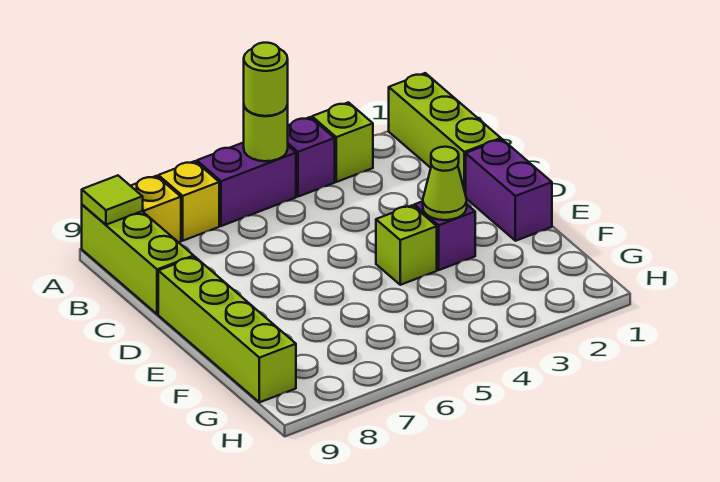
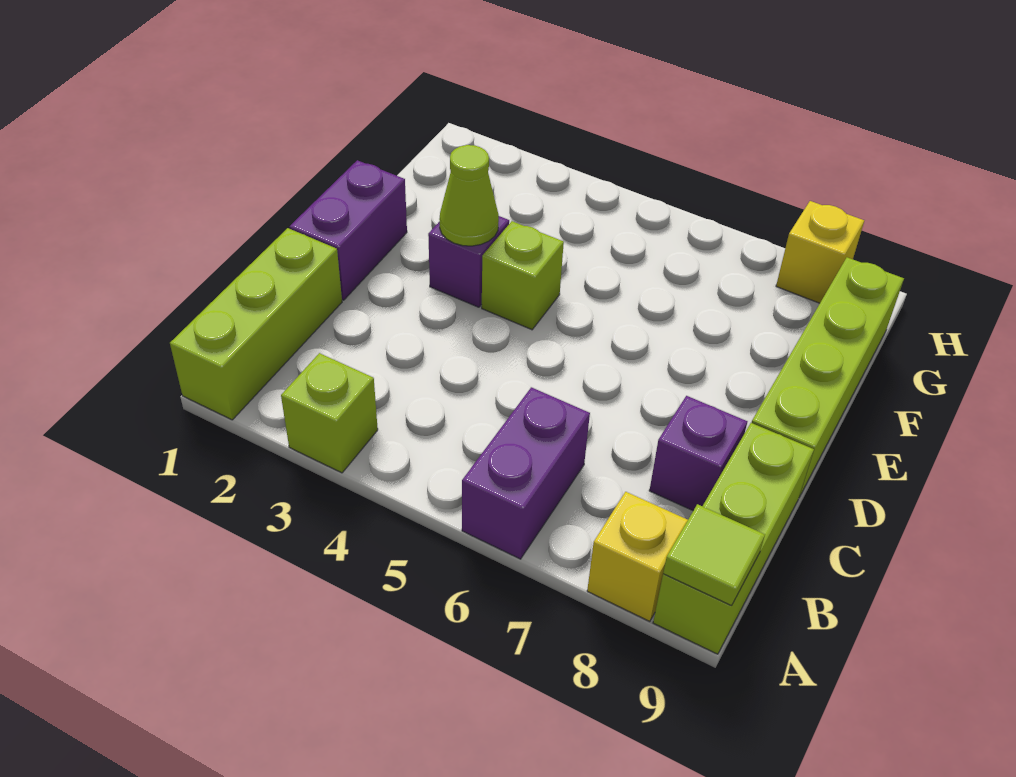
purple 1x1 brick [288,117,335,197] -> purple 1x1 brick moved to [649,396,748,511]
purple 1x2 brick [197,142,296,226] -> purple 1x2 brick turned to [462,387,590,559]
lime 1x1 round brick [244,105,288,161] -> none
lime 1x1 round brick [244,43,288,116] -> none
yellow 1x1 brick [158,161,219,241] -> yellow 1x1 brick moved to [776,201,864,303]

